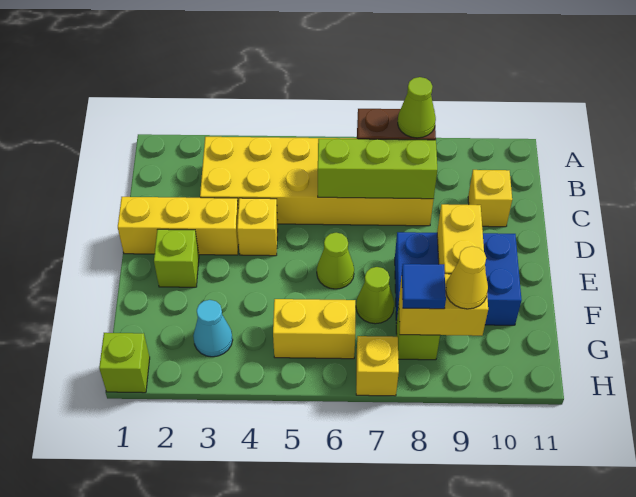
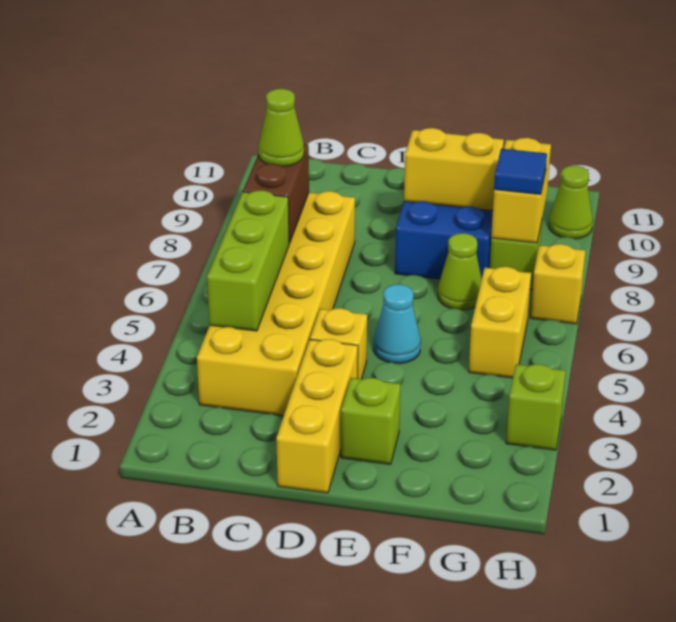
lime 1x3 brick [318,139,437,199] -> lime 1x3 brick moved to [207,190,289,331]
yellow 1x1 brick [468,170,512,227] -> none
lime 1x1 cone [317,233,354,289] -> lime 1x1 cone moved to [549,166,593,239]
cyan 1x1 cone [193,300,233,357] -> cyan 1x1 cone moved to [374,284,421,364]
yellow 1x1 cone [446,246,488,309] -> none
lime 1x1 brick [99,333,150,393] -> lime 1x1 brick moved to [506,364,566,450]

